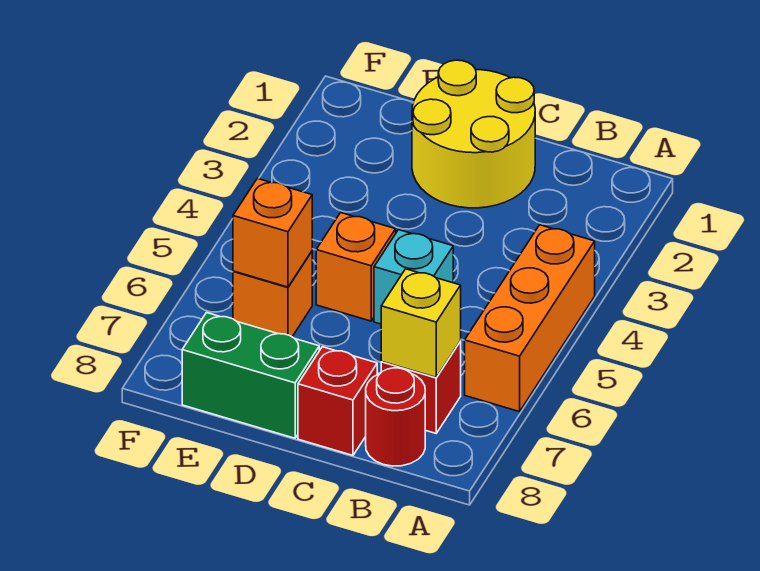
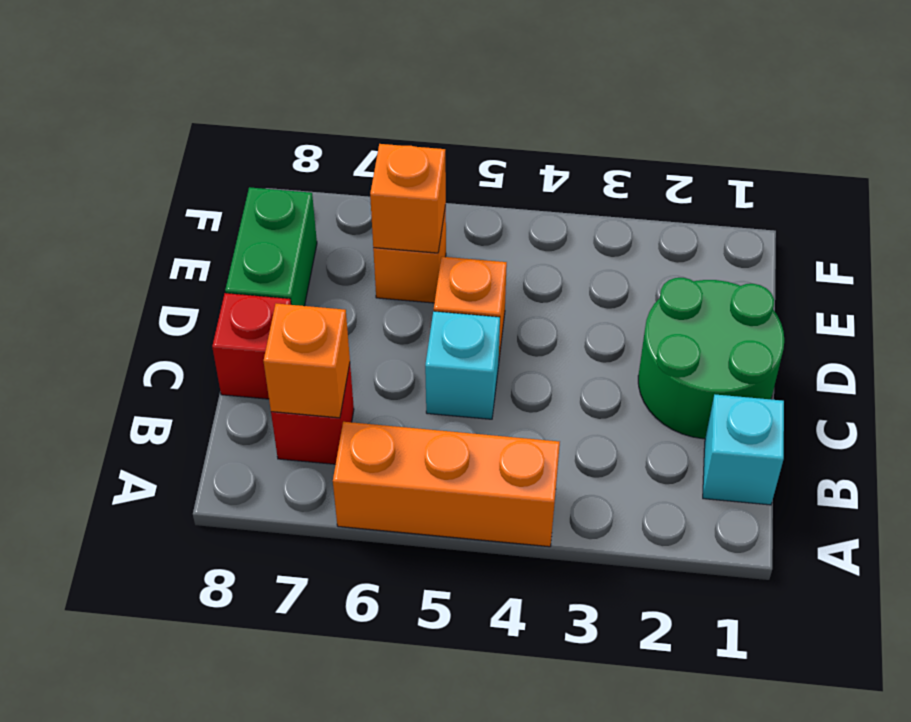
none -> cyan 1x1 brick [703,395,784,505]
yellow 1x1 brick [381,269,461,377] -> orange 1x1 brick [264,304,350,418]
red 1x1 round brick [366,368,425,466] -> none
yellow 2x2 round brick [412,60,535,208] -> green 2x2 round brick [638,278,784,439]

